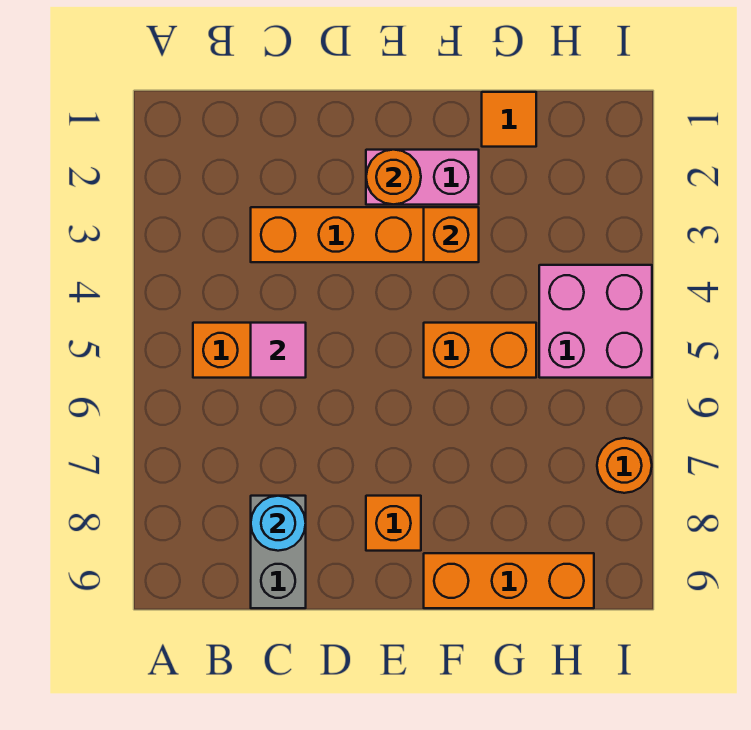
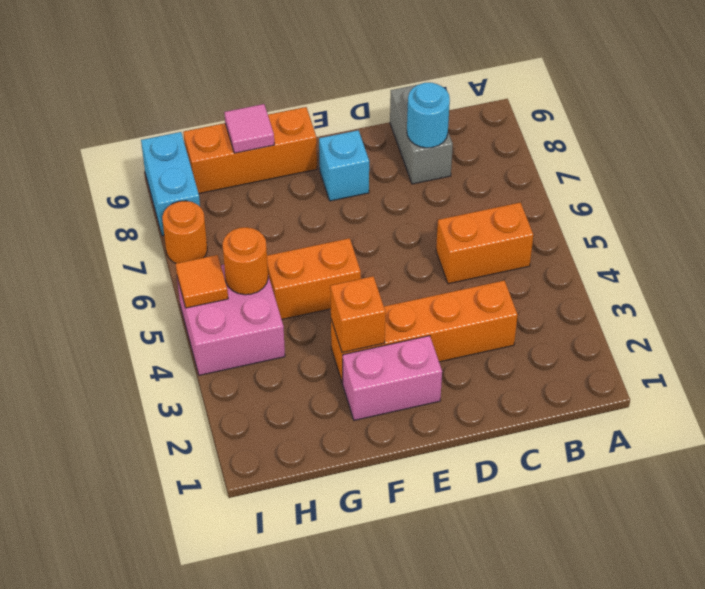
pink 1x1 tile [251,323,306,378] -> pink 1x1 tile moved to [224,104,274,153]
orange 1x1 round brick [366,150,421,205] -> orange 1x1 round brick moved to [222,227,268,295]
orange 1x1 brick [366,496,421,551] -> cyan 1x1 brick [319,130,369,201]
orange 1x1 tile [482,92,536,147] -> orange 1x1 tile moved to [176,255,228,308]
none -> cyan 1x2 brick [141,132,200,236]

